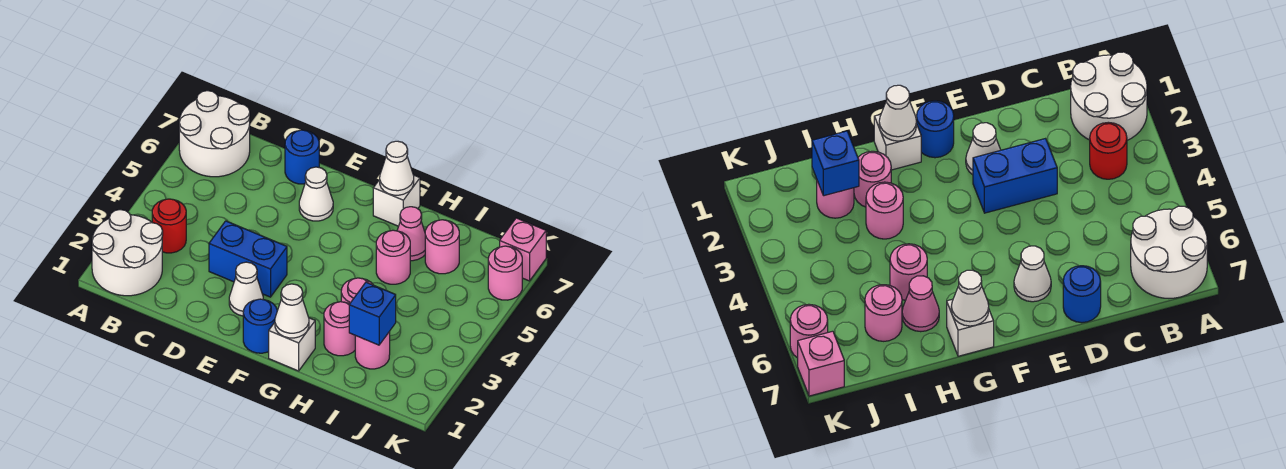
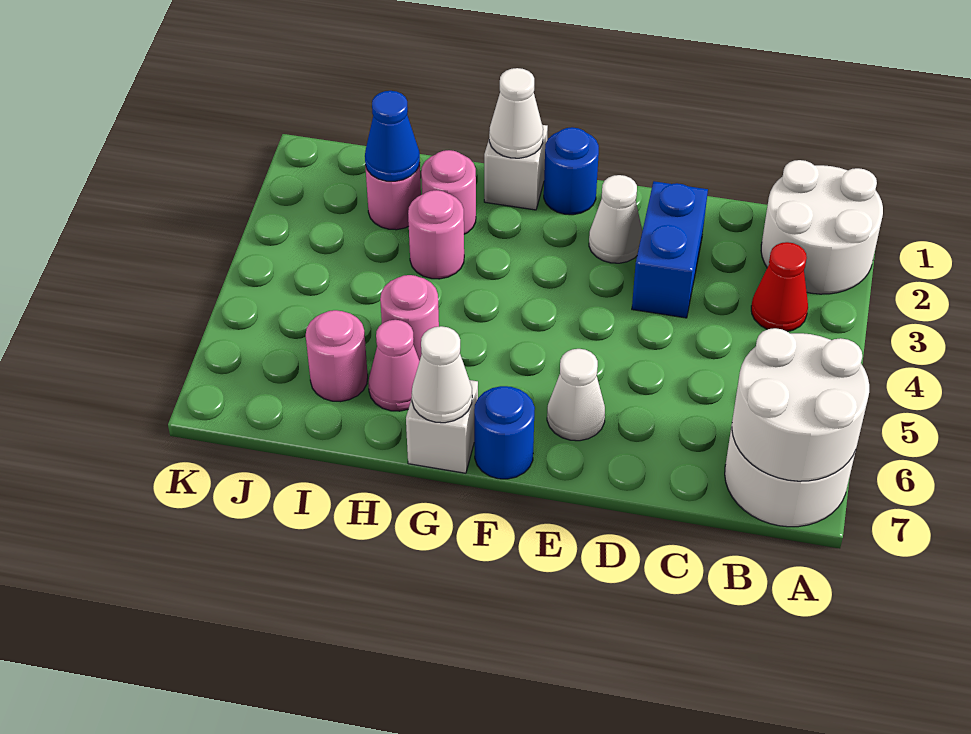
none -> white 2x2 round brick [732,328,869,481]
red 1x1 round brick [152,199,186,253] -> red 1x1 cone [751,242,808,332]
blue 1x2 brick [209,221,287,297] -> blue 1x2 brick turned to [632,181,708,318]
blue 1x1 round brick [285,130,319,184] -> blue 1x1 round brick moved to [474,386,535,479]
blue 1x1 brick [349,282,396,345] -> blue 1x1 cone [365,91,420,181]
pink 1x1 round brick [488,246,522,300] -> none
pink 1x1 brick [500,218,546,281] -> none

